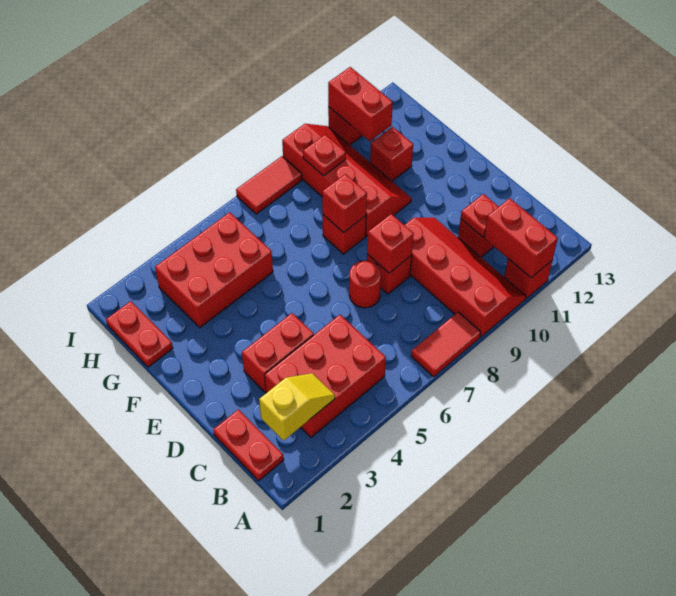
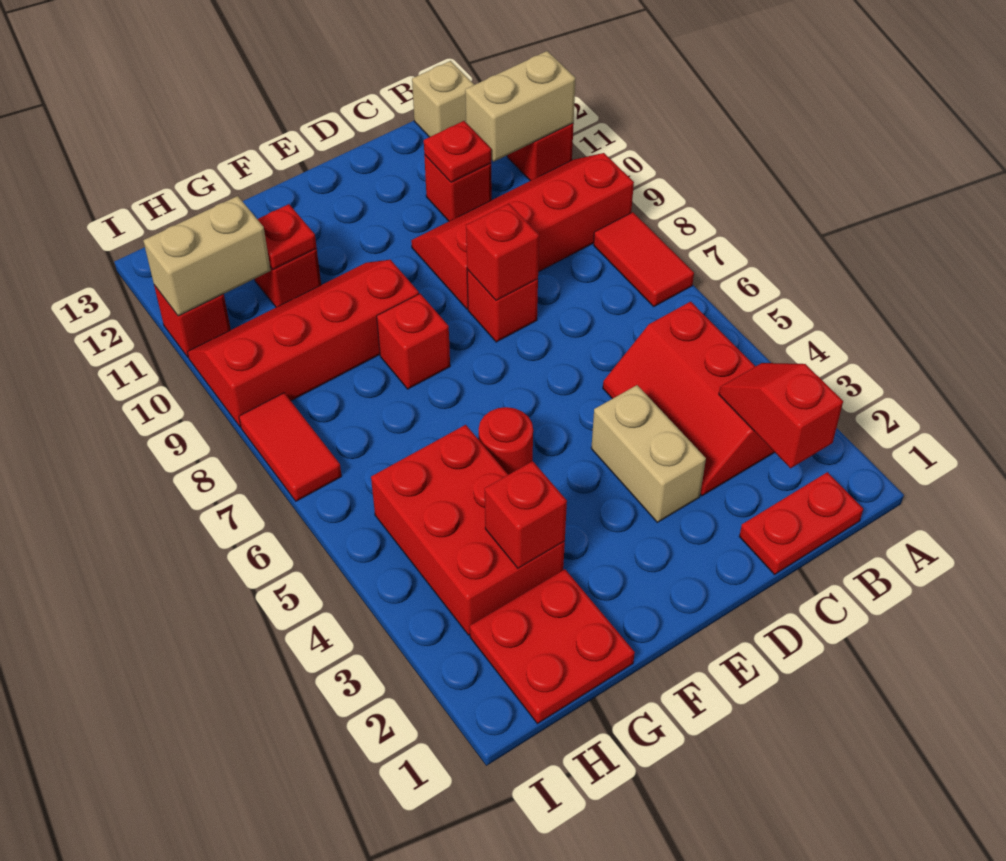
red 1x2 brick [484,198,558,278] -> tan 1x2 brick [465,51,576,162]
yellow 1x2 slope [259,373,335,441] -> red 1x2 slope [719,363,843,468]
red 2x3 brick [265,315,386,437] -> red 2x3 slope [603,302,775,496]
none -> tan 1x1 brick [412,61,474,137]
red 1x2 brick [242,313,314,392] -> tan 1x2 brick [591,385,706,522]
red 1x1 round brick [349,260,381,308] -> red 1x1 round brick moved to [479,407,533,475]
red 1x1 brick [322,174,367,233] -> red 1x1 brick moved to [485,461,567,568]
red 1x2 plate [106,301,173,367] -> red 2x2 plate [470,569,635,724]
red 1x1 plate [303,134,346,176] -> red 1x1 plate moved to [257,204,317,270]
red 1x2 brick [328,67,393,141] -> tan 1x2 brick [143,196,271,316]

